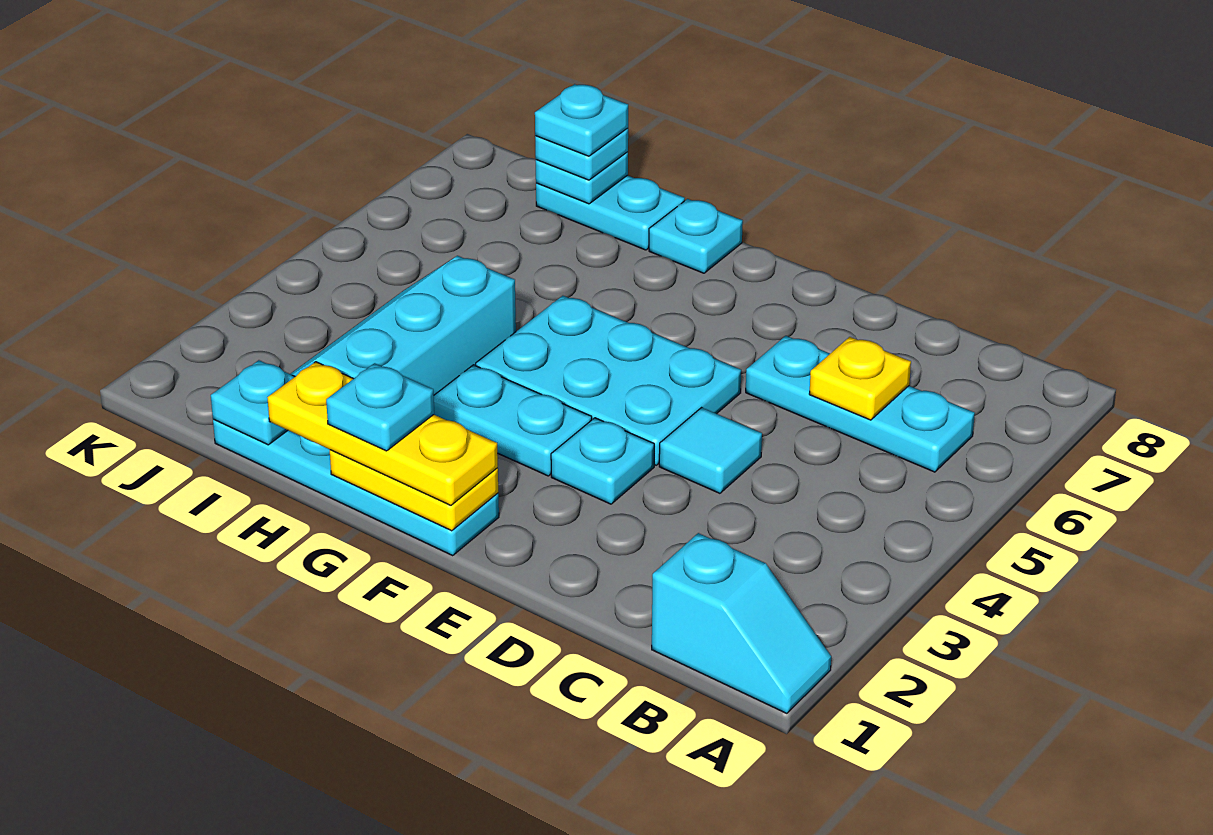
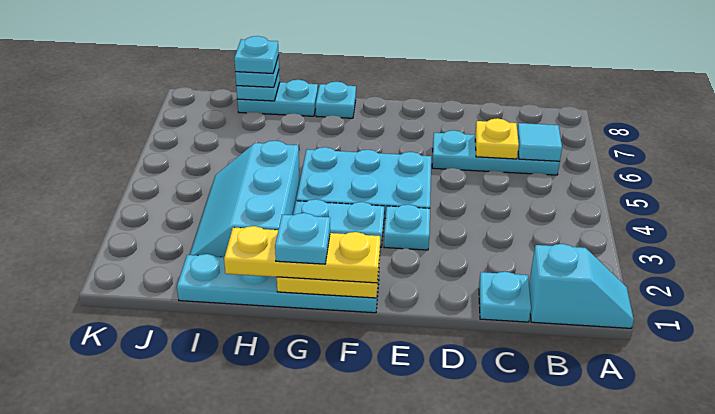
cyan 1x1 tile [659,408,762,493] -> cyan 1x1 tile moved to [517,123,562,162]
cyan 1x1 plate [211,360,295,445] -> cyan 1x1 plate moved to [479,272,531,322]

